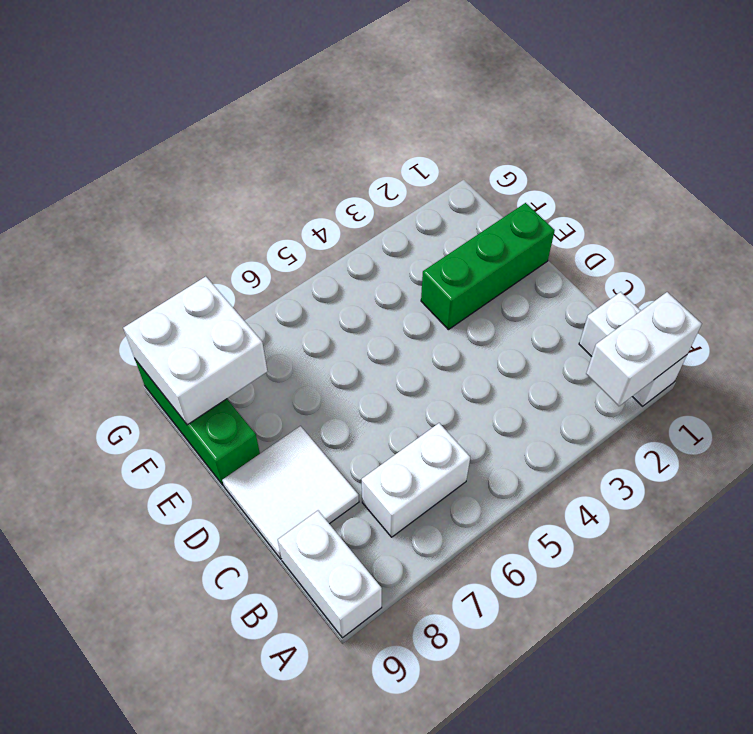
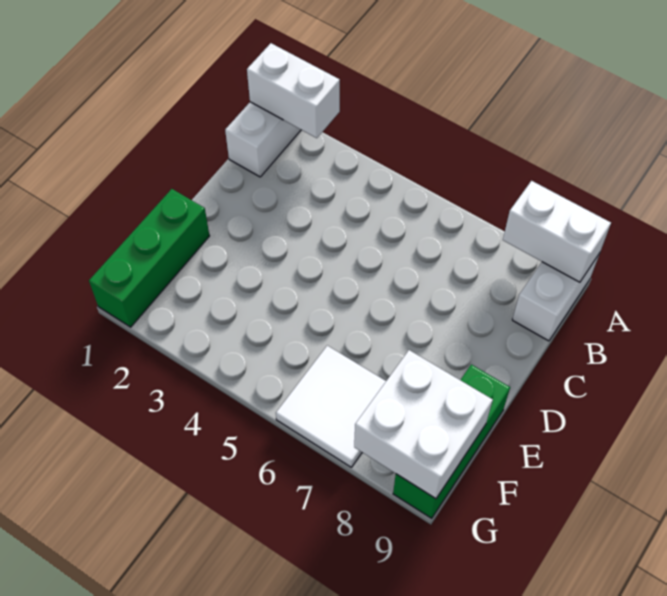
white 1x2 brick [362,423,470,537] -> white 1x2 brick moved to [503,181,611,282]
white 2x2 tile [222,426,359,559] -> white 2x2 tile moved to [276,346,386,467]
green 1x3 brick [421,203,555,330] -> green 1x3 brick turned to [89,189,209,327]

